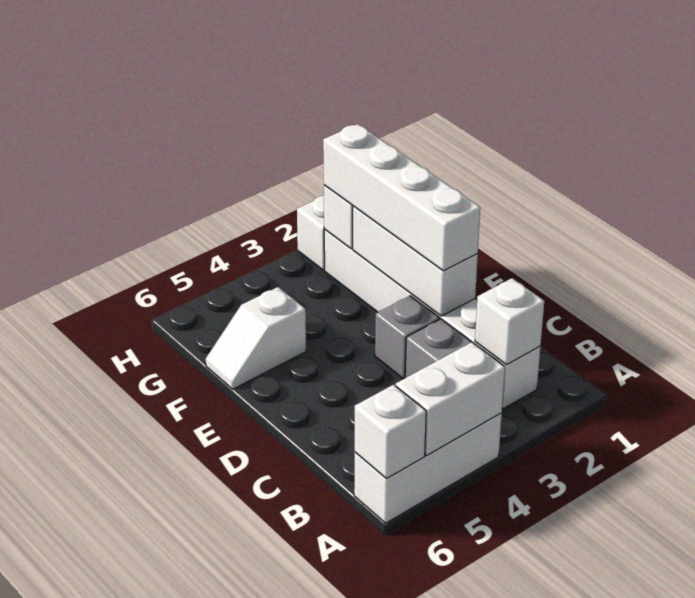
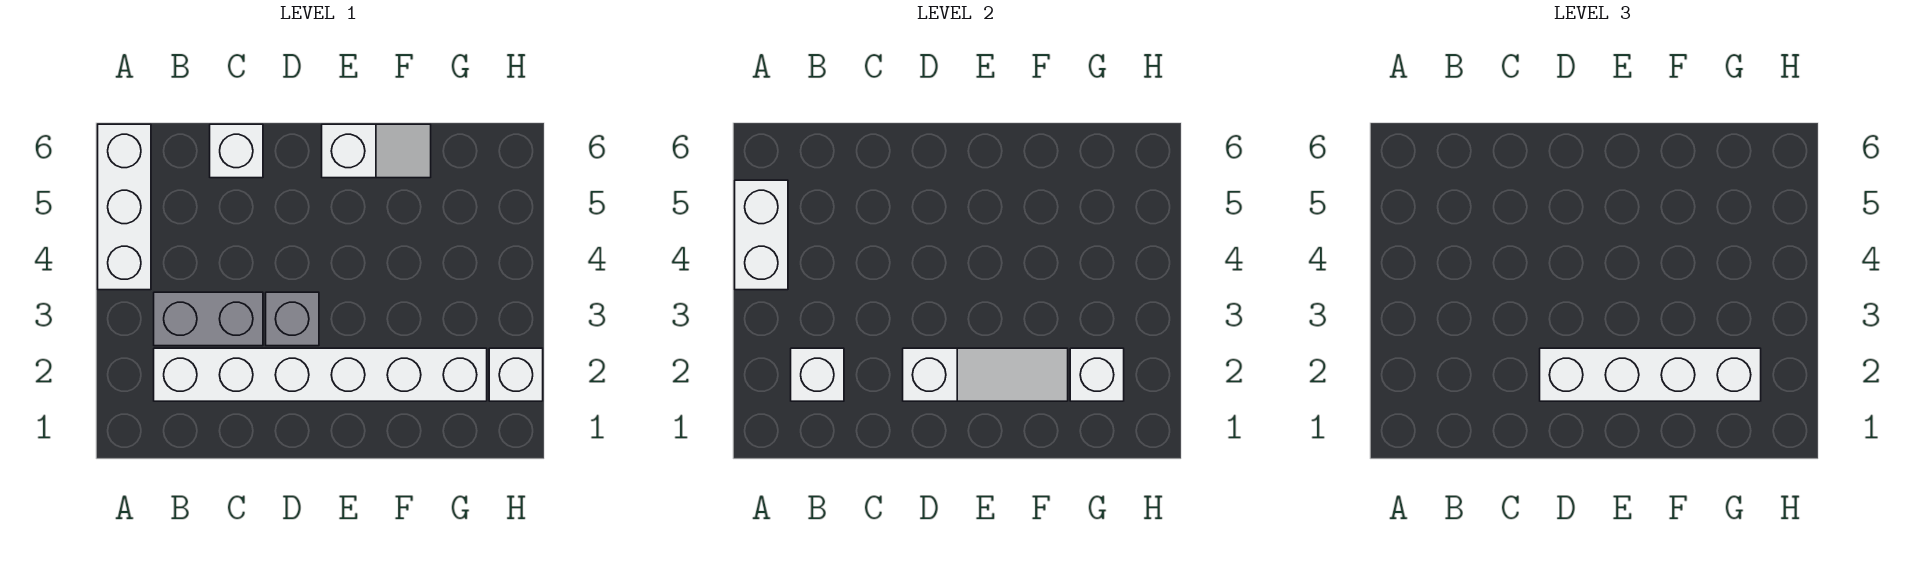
white 1x1 brick [355,385,426,479] -> white 1x1 brick moved to [210,124,263,178]
white 1x3 brick [353,206,478,316] -> white 1x3 slope [903,348,1068,401]
white 1x2 slope [206,287,306,389] -> white 1x2 slope turned to [322,124,431,178]

